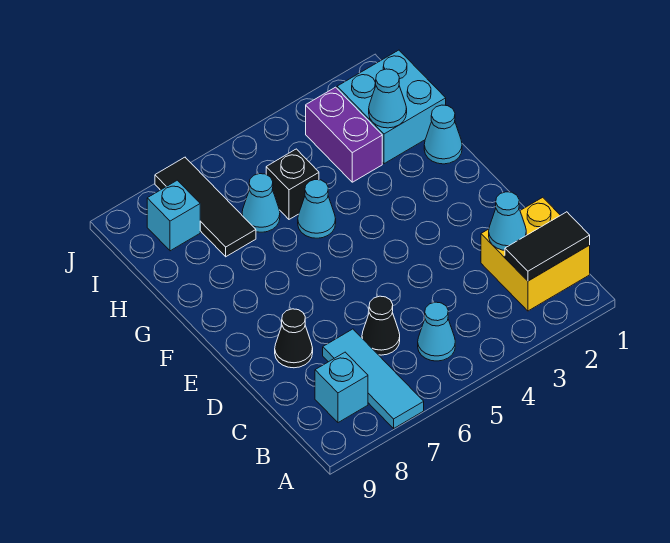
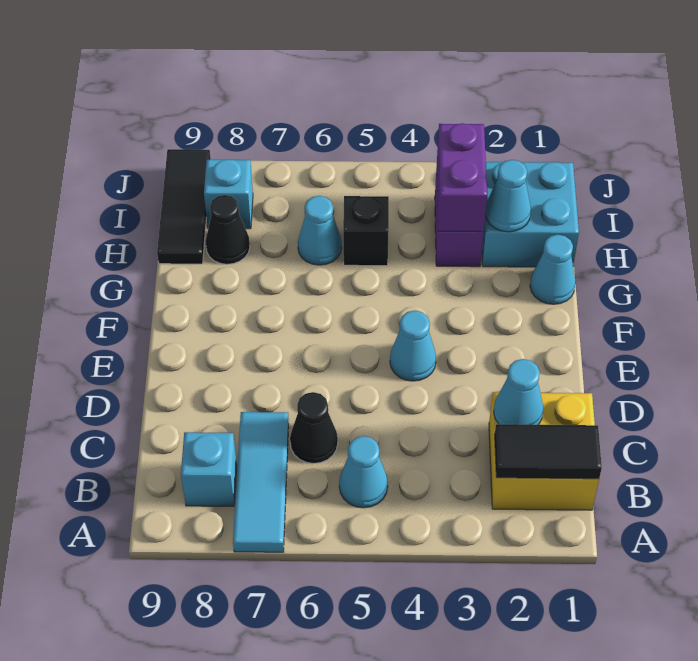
black 1x1 cone [275,309,313,368] -> black 1x1 cone moved to [206,195,250,264]
cyan 1x1 cone [298,180,336,238] -> cyan 1x1 cone moved to [390,311,436,381]
none -> purple 1x2 brick [437,123,487,232]
black 1x3 tile [155,157,256,257] -> black 1x3 tile moved to [157,149,211,264]

